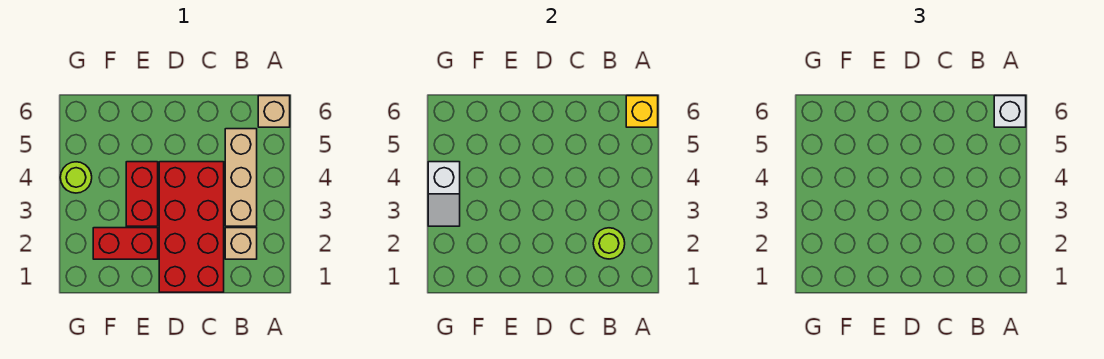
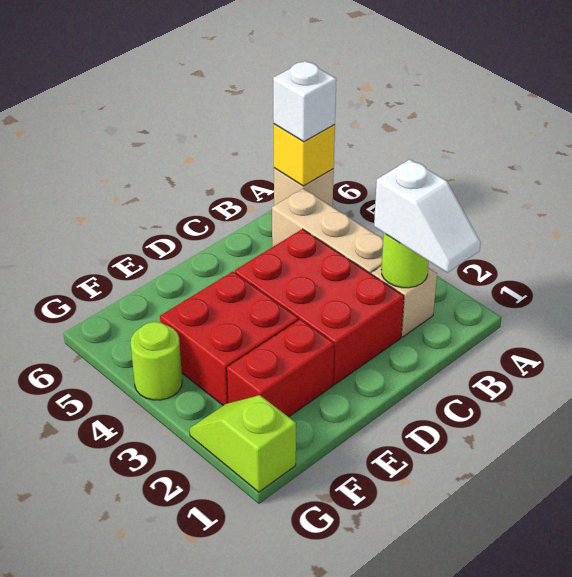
red 2x4 brick [159,162,224,292] -> red 2x3 brick [235,229,404,384]
red 1x2 brick [126,162,158,226] -> red 2x2 brick [160,272,299,405]
none -> lime 1x2 slope [190,395,296,492]
white 1x2 slope [428,162,460,226] -> white 1x2 slope moved to [374,159,481,273]

